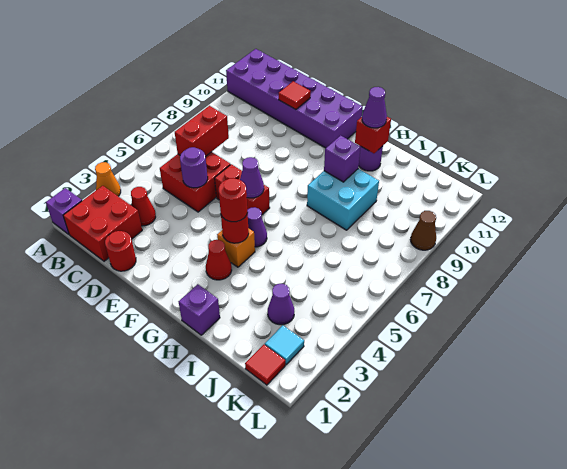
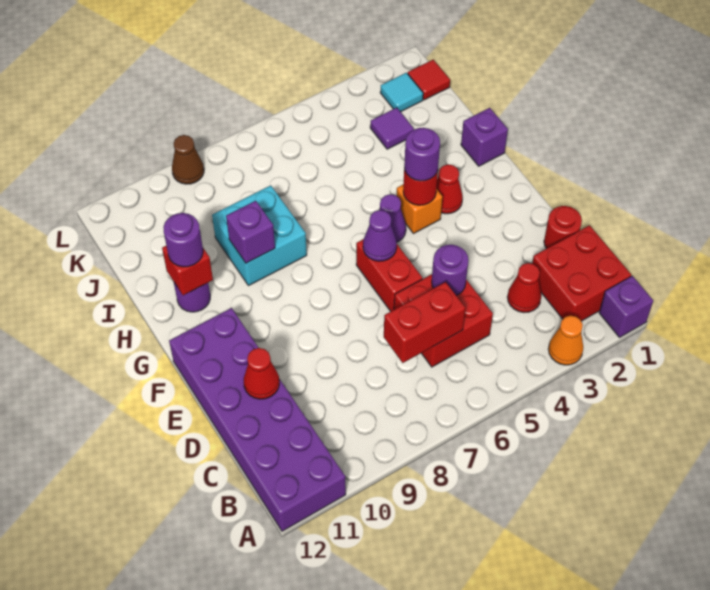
red 1x1 tile [279,81,311,109] -> red 1x1 cone [244,348,279,399]
red 1x1 round brick [219,178,248,222] -> purple 1x1 round brick [404,128,440,181]
purple 1x1 cone [362,87,387,128] -> purple 1x1 round brick [163,213,203,267]
purple 1x1 cone [268,284,294,325] -> purple 1x1 tile [370,108,414,149]

